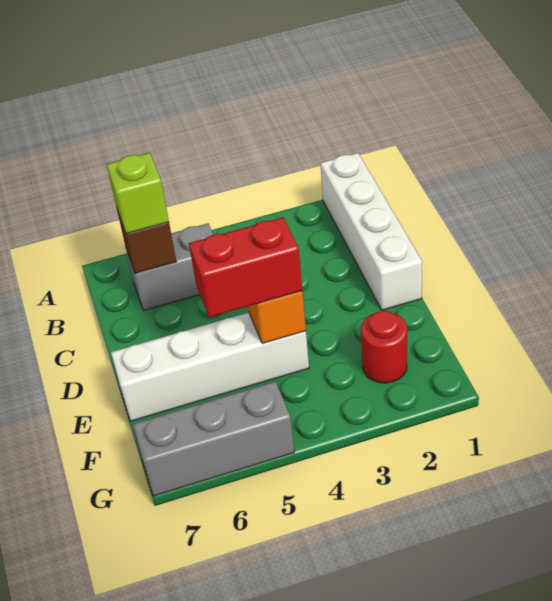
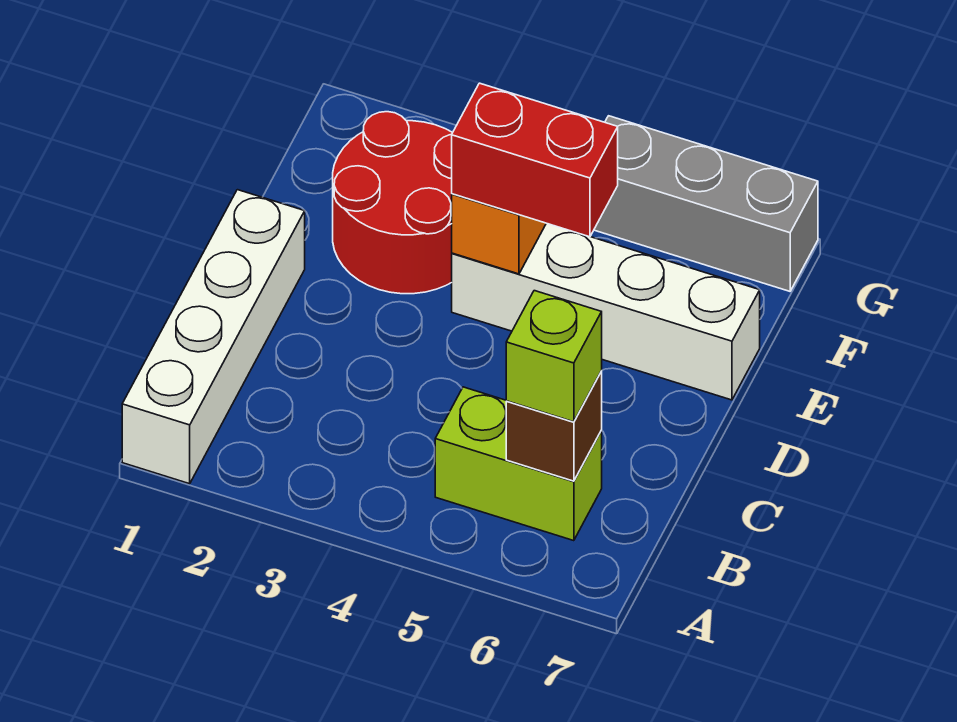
grey 1x2 brick [126,223,213,311] -> lime 1x2 brick [435,387,602,541]
red 1x1 round brick [361,311,407,383] -> red 2x2 round brick [333,112,453,294]

